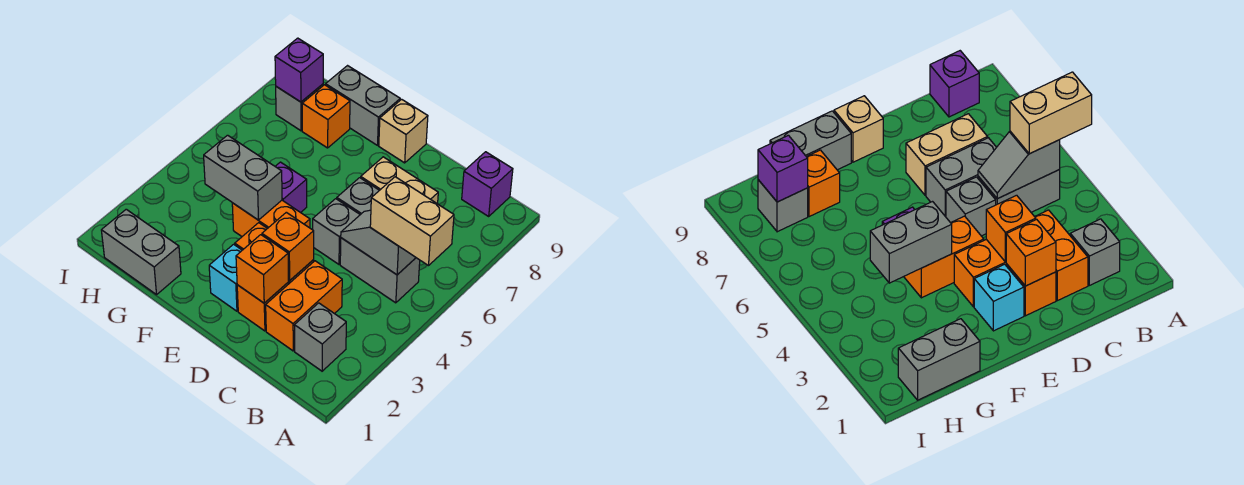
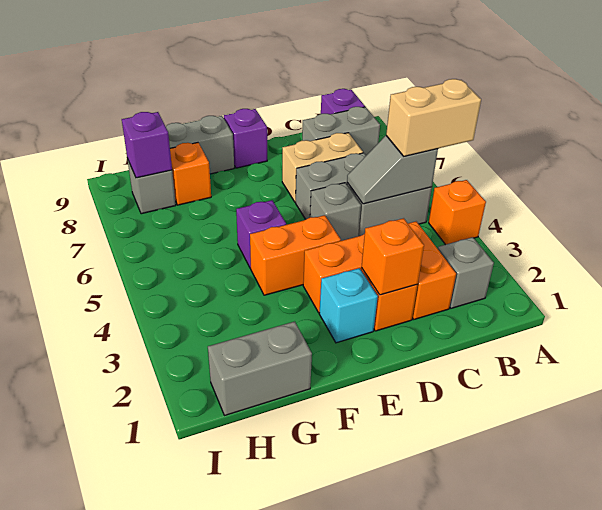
orange 1x1 brick [262,212,314,281] -> orange 1x1 brick moved to [429,180,486,245]
tan 1x1 brick [379,99,428,163] -> purple 1x1 brick [224,109,267,168]
grey 1x2 brick [204,135,282,220] -> grey 1x2 brick moved to [302,107,380,155]

